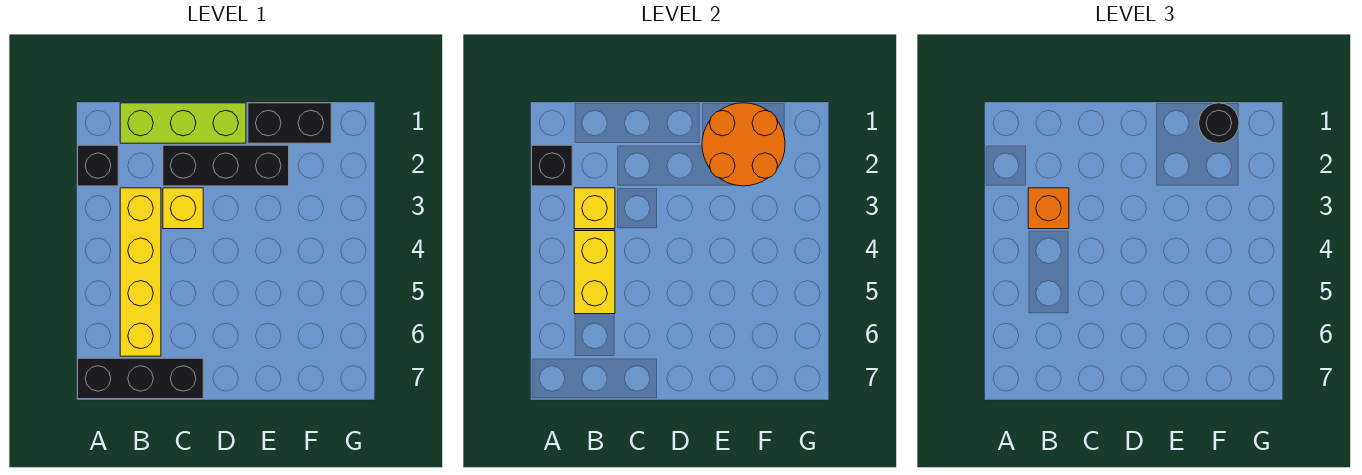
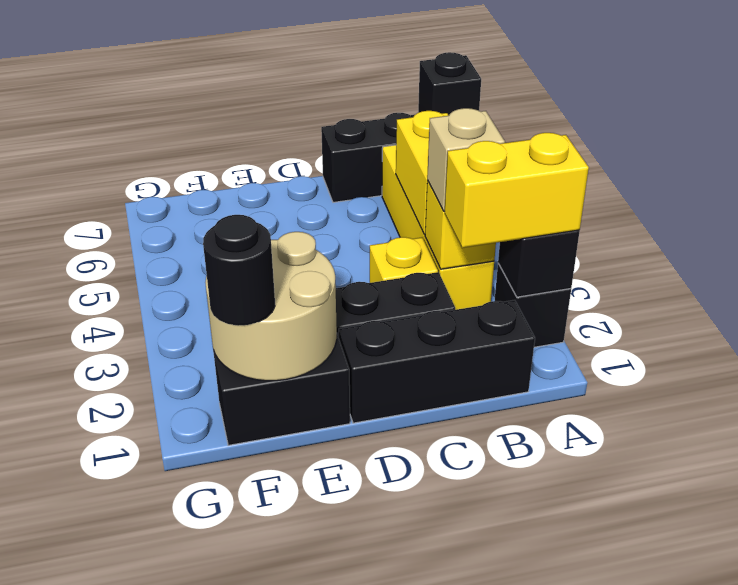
none -> yellow 1x2 brick [445,133,589,248]
none -> black 1x1 brick [418,52,481,115]
lime 1x3 brick [120,103,246,143] -> black 1x3 brick [339,300,535,423]
orange 1x1 brick [1028,188,1069,229] -> tan 1x1 brick [427,108,505,211]
orange 2x2 round brick [702,103,785,186] -> tan 2x2 round brick [205,232,337,381]

